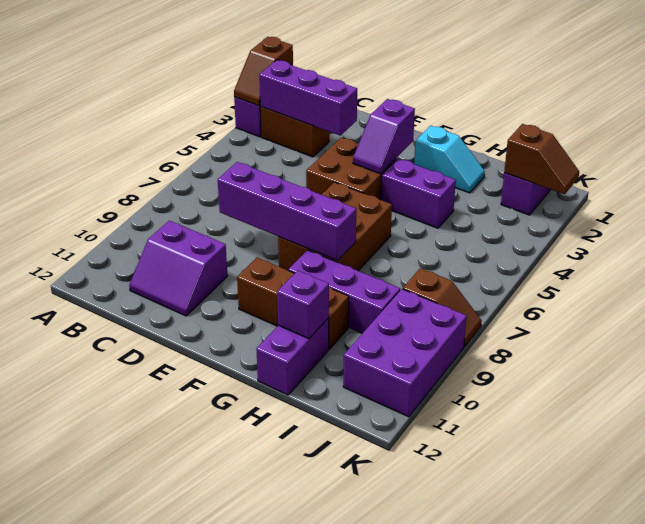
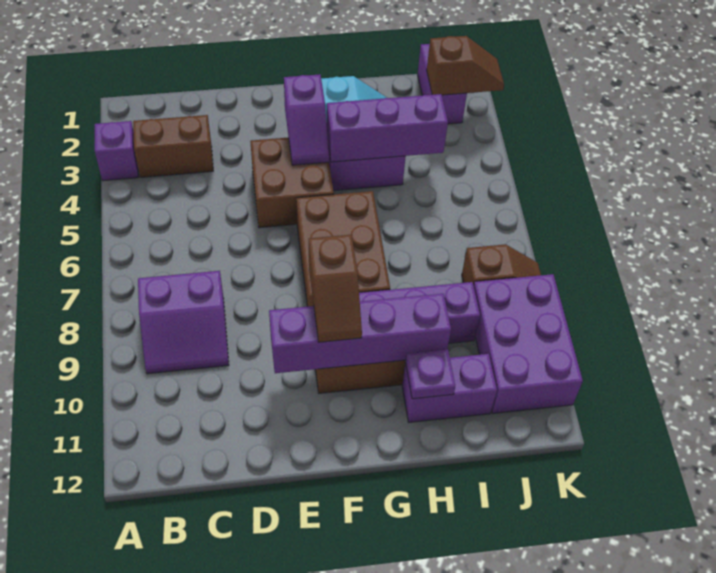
brown 1x2 slope [234,37,293,106] -> brown 1x2 slope moved to [309,235,362,342]
purple 1x3 brick [259,60,357,136] -> purple 1x3 brick moved to [327,94,448,162]
purple 2x2 slope [129,221,228,316] -> purple 2x2 slope moved to [138,271,229,374]
purple 1x4 brick [218,162,356,261] -> purple 1x4 brick moved to [269,294,451,373]
purple 1x2 brick [256,318,329,395] -> purple 1x2 brick turned to [402,354,497,422]
purple 1x1 brick [277,271,329,339] -> purple 1x1 plate [406,349,455,399]

